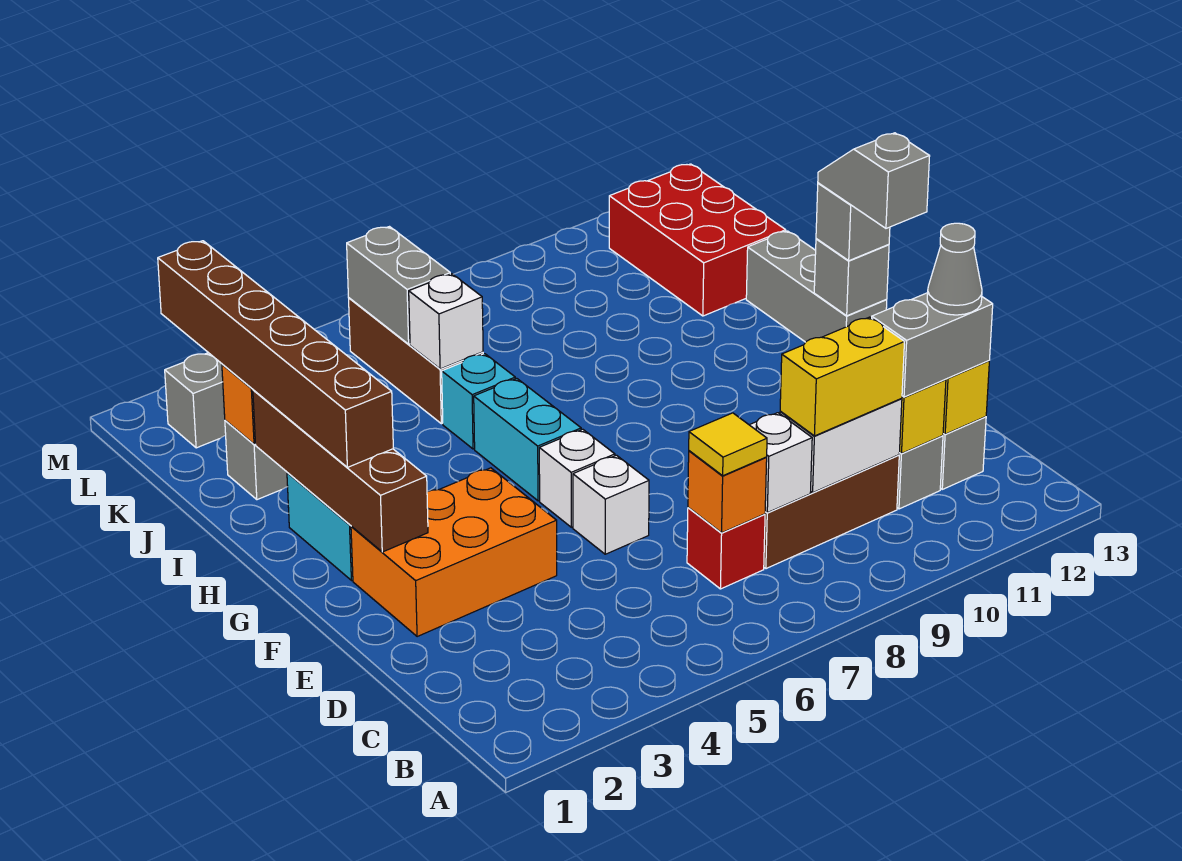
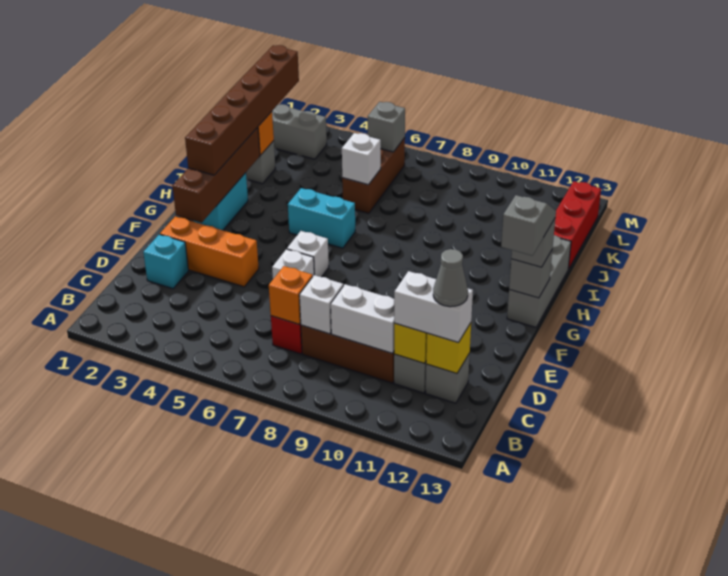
yellow 1x1 tile [689,413,767,476] -> none
yellow 1x2 brick [780,317,904,436] -> none
grey 1x2 brick [872,293,993,397] -> white 1x2 brick [394,271,473,343]
orange 2x3 brick [351,468,557,637] -> orange 1x3 brick [160,216,259,287]
cyan 1x2 brick [474,378,581,501] -> cyan 1x2 brick turned to [288,188,355,248]
cyan 1x1 brick [442,354,515,449] -> cyan 1x1 brick moved to [143,234,188,289]
red 2x3 brick [609,164,786,316] -> red 1x3 brick [554,181,601,269]
grey 1x2 brick [347,227,450,344] -> grey 1x1 brick [368,102,405,152]

